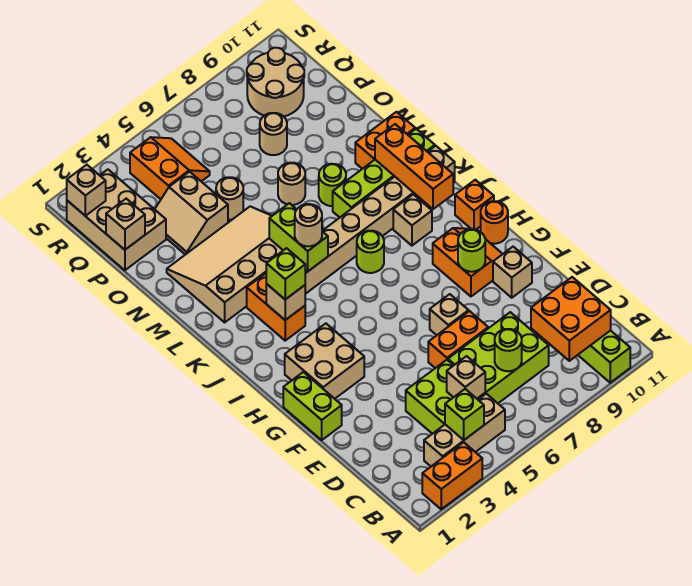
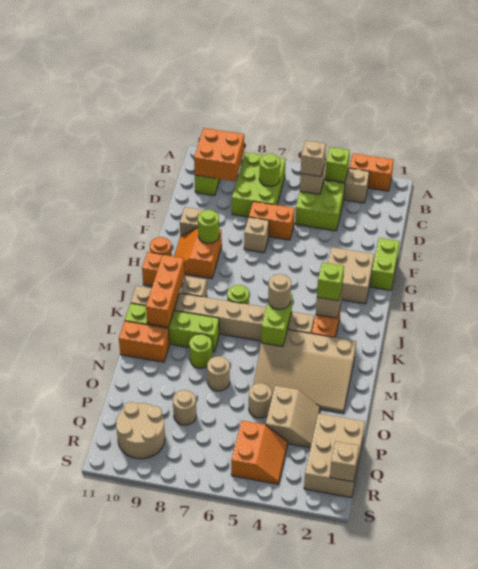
lime 2x3 brick [448,312,549,403] -> lime 2x3 brick turned to [232,152,286,217]
tan 1x1 brick [106,199,145,250] -> tan 1x1 brick moved to [301,141,326,177]
orange 2x2 slope [130,137,210,199] -> orange 2x2 slope turned to [231,421,288,484]

